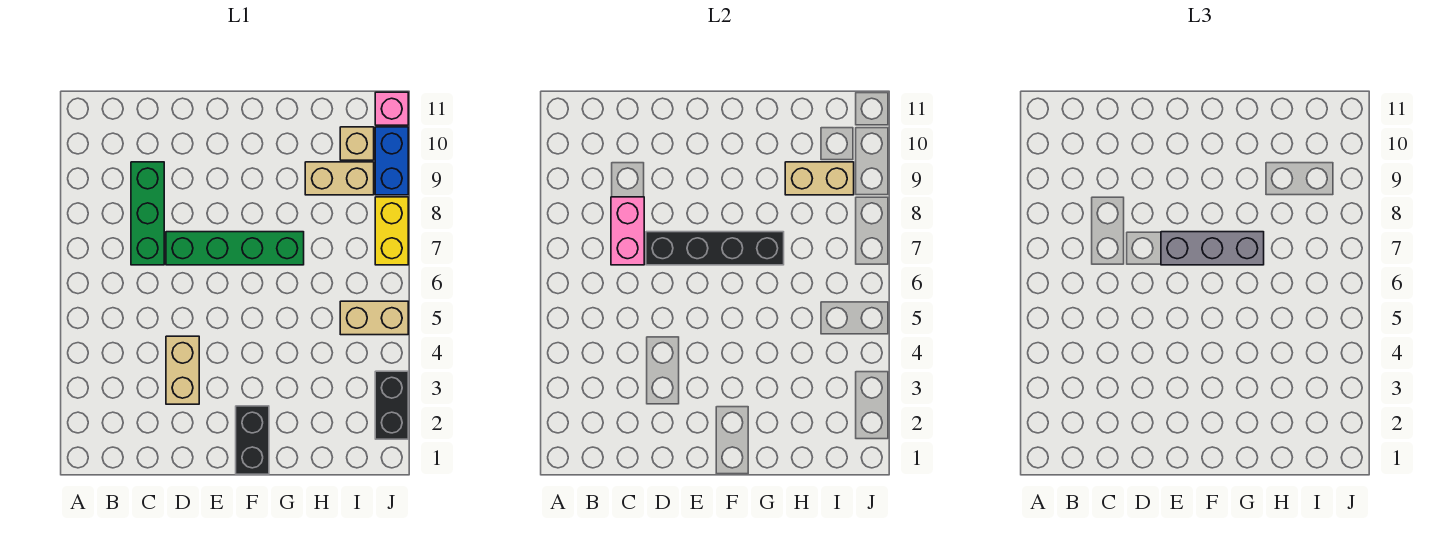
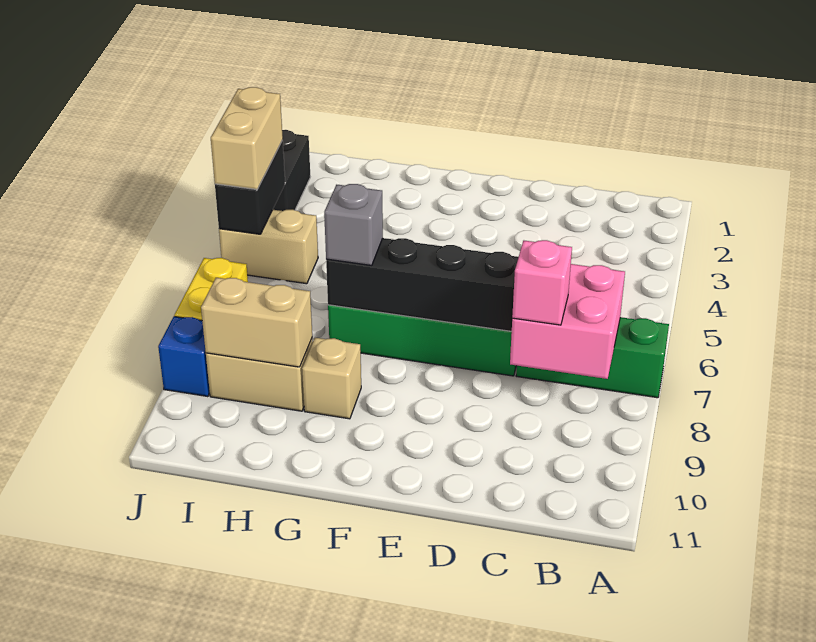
green 1x3 brick [131,162,164,265] -> green 1x3 brick turned to [516,317,669,398]
pink 1x2 brick [611,197,644,265] -> pink 2x2 brick [510,264,625,379]
tan 1x2 brick [166,336,199,404] -> tan 1x2 brick moved to [211,87,283,190]
grey 1x3 brick [1161,232,1264,265] -> grey 1x1 brick [324,184,383,265]
black 1x2 brick [236,406,269,474] -> black 1x2 brick moved to [215,141,285,234]
tan 1x1 brick [340,127,374,160] -> tan 1x1 brick moved to [302,338,361,419]
blue 1x2 brick [375,127,408,195] -> blue 1x1 brick [158,316,210,397]
pink 1x1 brick [375,92,408,125] -> pink 1x1 brick moved to [512,240,572,325]

